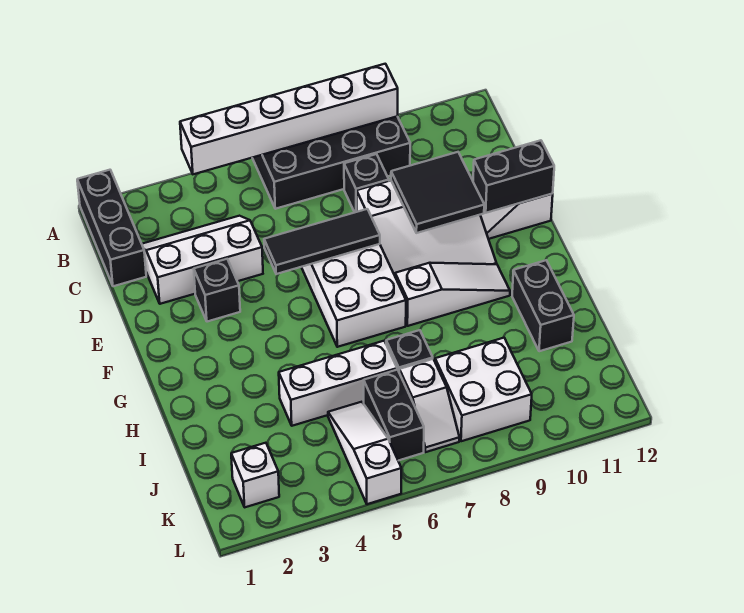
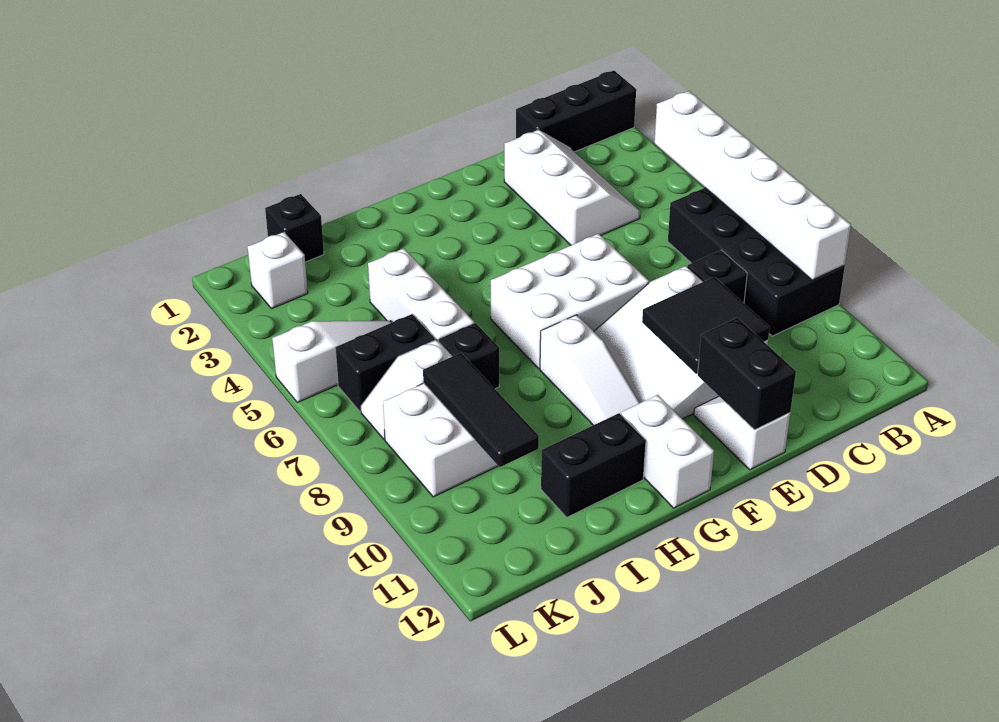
black 1x1 brick [194,259,240,322] -> black 1x1 brick moved to [265,194,324,262]
black 1x3 tile [264,209,380,274] -> black 1x3 tile moved to [423,353,539,467]
none -> white 1x2 brick [621,395,714,508]

